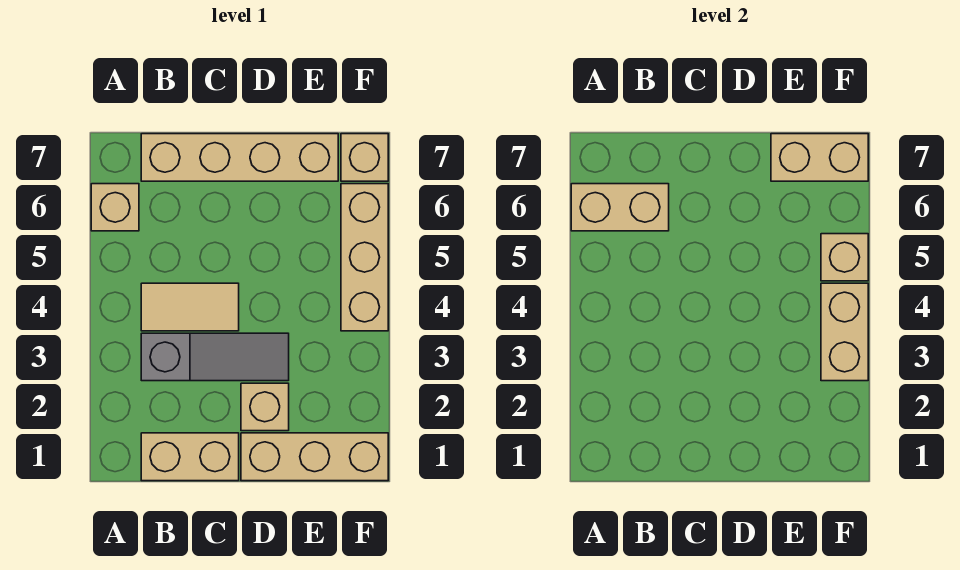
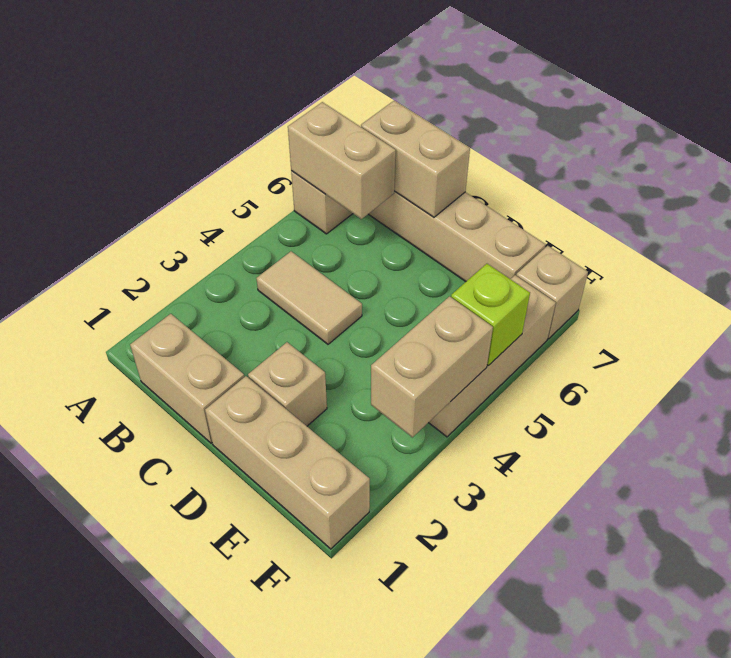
grey 1x3 slope [141,333,289,381] -> none
tan 1x2 brick [771,134,868,181] -> tan 1x2 brick moved to [361,101,470,217]
tan 1x1 brick [821,234,868,281] -> lime 1x1 brick [451,264,530,366]

